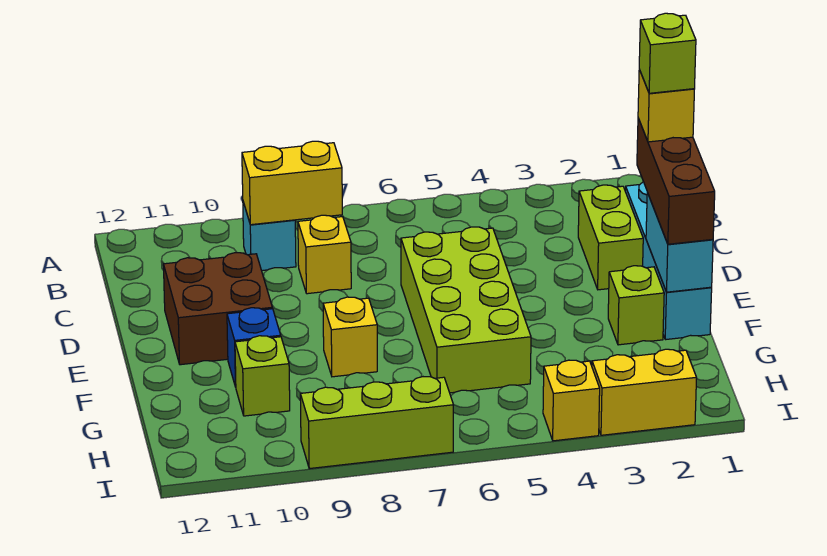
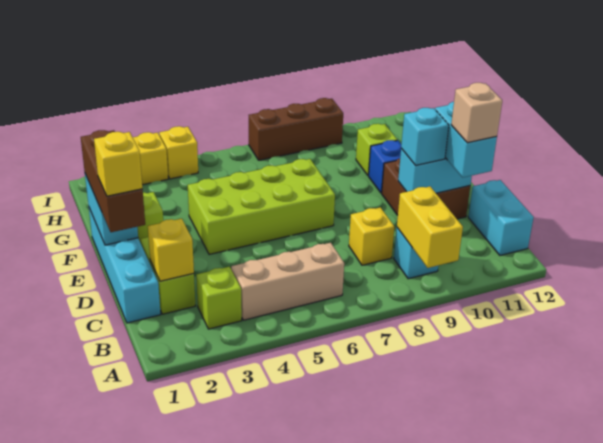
none -> tan 1x3 brick [231,243,344,320]
yellow 1x2 brick [242,141,342,225] -> yellow 1x2 brick turned to [397,187,463,268]
none -> cyan 1x2 brick [468,180,534,255]
none -> cyan 1x2 brick [435,102,497,177]
none -> tan 1x1 brick [451,83,502,143]
lime 1x1 brick [639,13,696,93] -> lime 1x1 brick moved to [196,267,242,329]
lime 2x4 brick [401,227,531,393] -> lime 2x4 brick turned to [188,159,335,254]
none -> cyan 1x2 brick [398,149,472,193]
none -> cyan 1x1 brick [401,108,449,165]
yellow 1x1 brick [323,297,377,377] -> yellow 1x1 brick moved to [148,218,194,281]
lime 1x3 brick [300,377,453,469] -> brown 1x3 brick [249,98,343,160]

